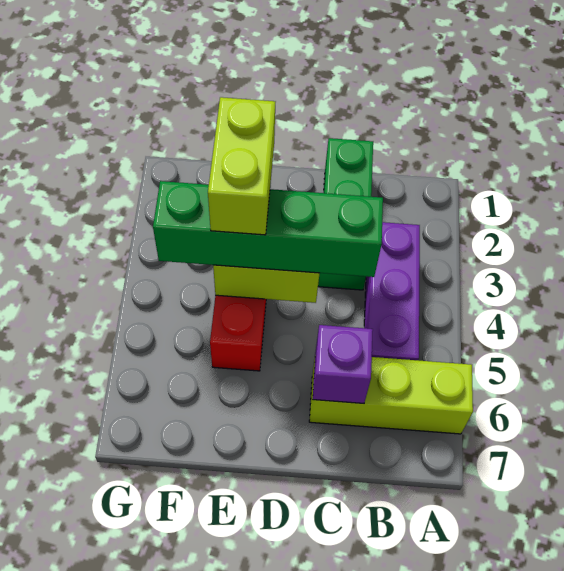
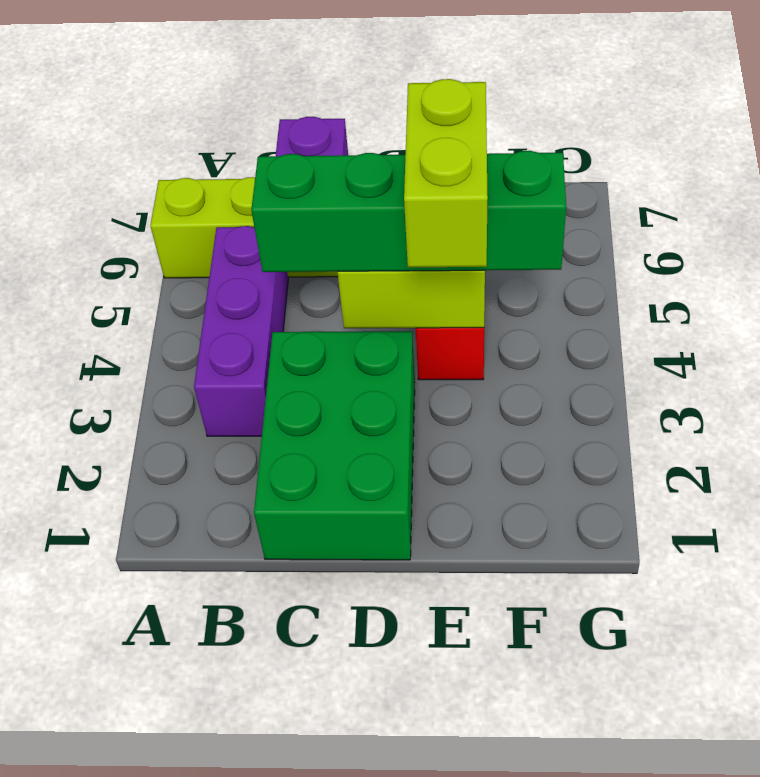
green 1x3 brick [318,138,373,290] -> green 2x3 brick [254,331,415,560]

